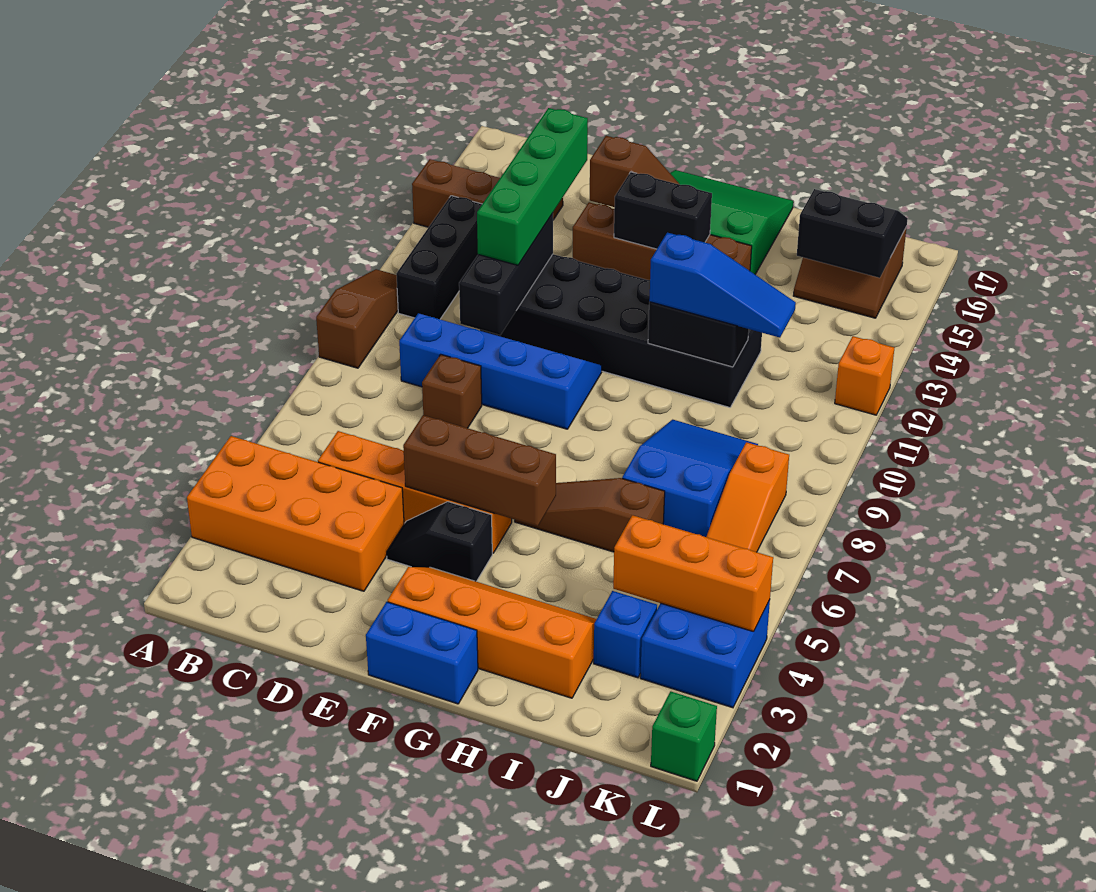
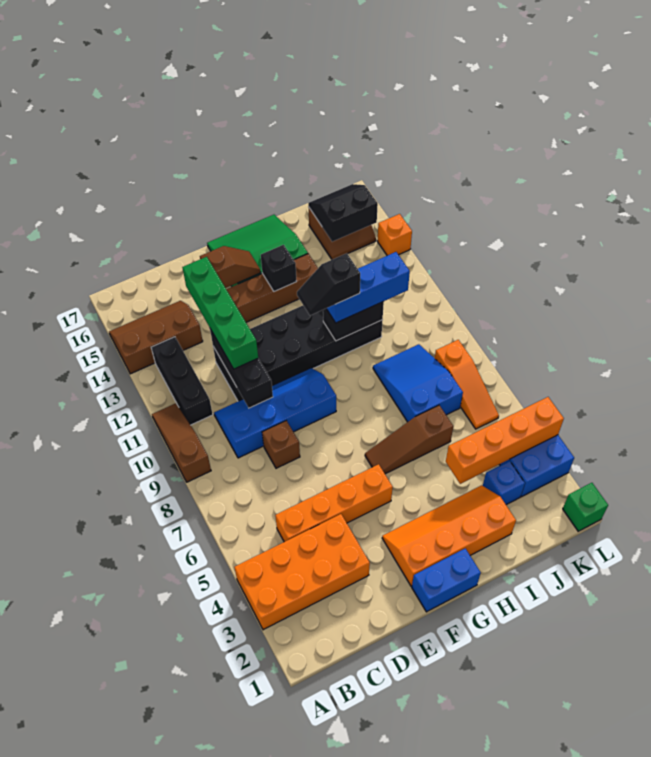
black 1x2 slope [387,502,492,582] -> black 1x2 slope moved to [297,253,360,315]
brown 1x3 brick [403,415,556,526] -> none
black 1x2 brick [614,172,712,249] -> black 1x1 brick [261,245,297,291]
blue 1x3 slope [649,232,796,338] -> blue 1x3 brick [326,252,410,323]
orange 1x3 brick [613,515,773,632] -> orange 1x4 brick [446,397,564,484]
orange 1x1 brick [835,336,894,415] -> orange 1x1 brick moved to [377,214,412,256]

